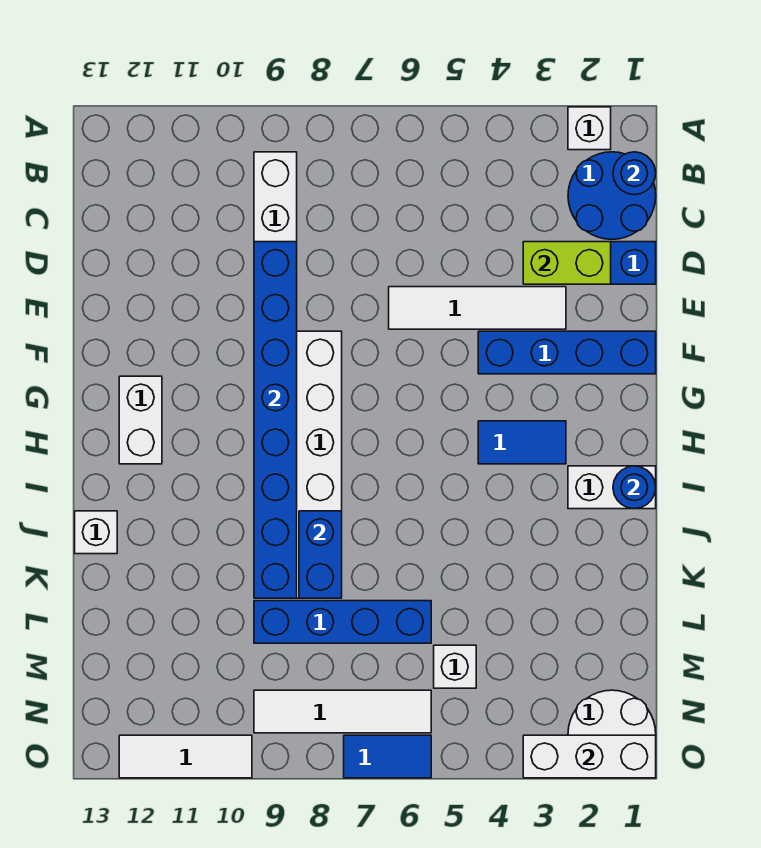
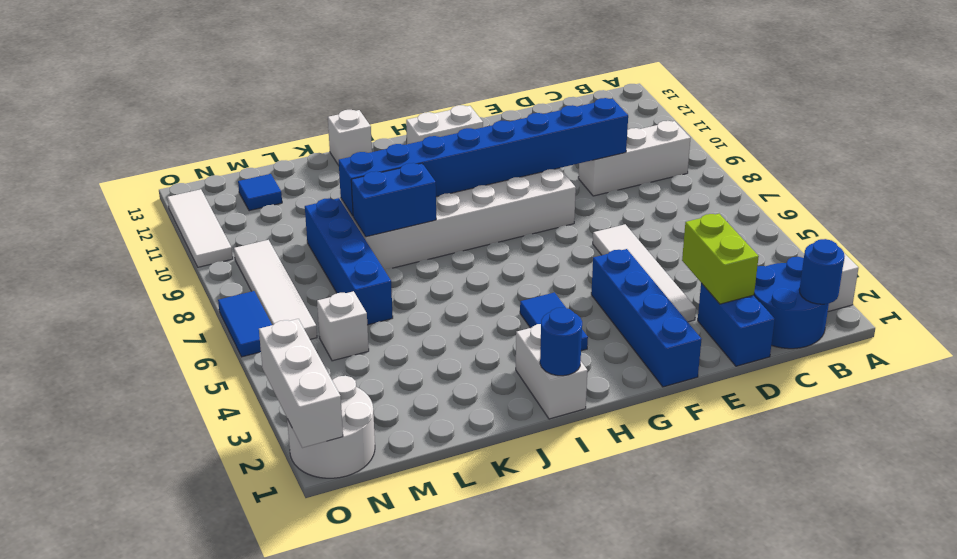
none -> blue 1x1 tile [238,174,282,211]

